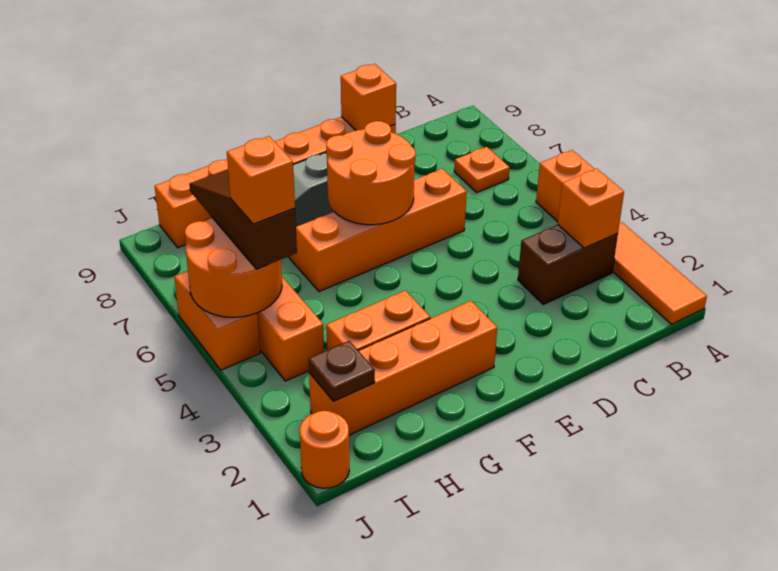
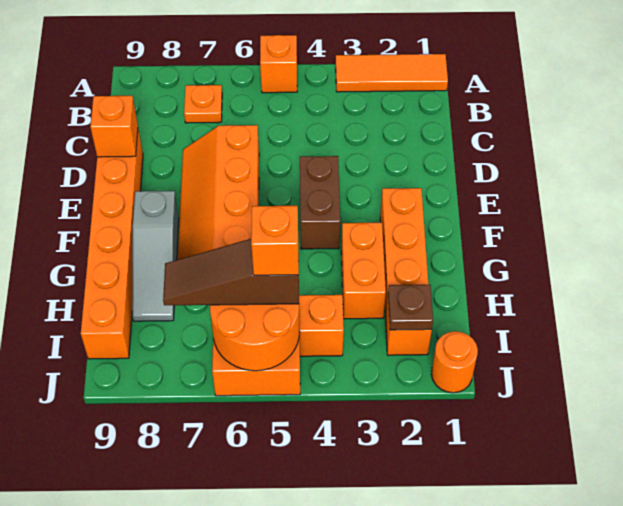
brown 1x2 brick [518,225,618,304] -> brown 1x2 brick moved to [300,156,340,249]
orange 1x1 brick [558,168,624,248] -> none
orange 2x2 round brick [326,121,415,225] -> none

